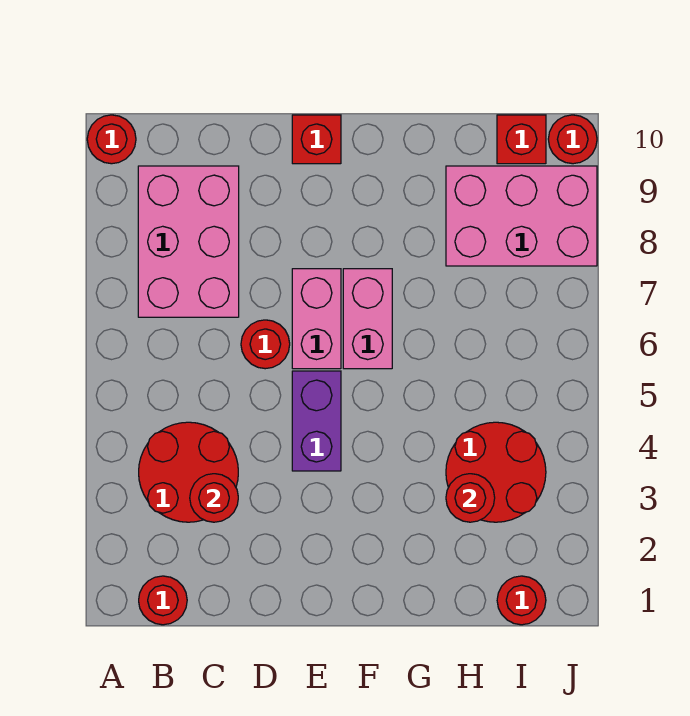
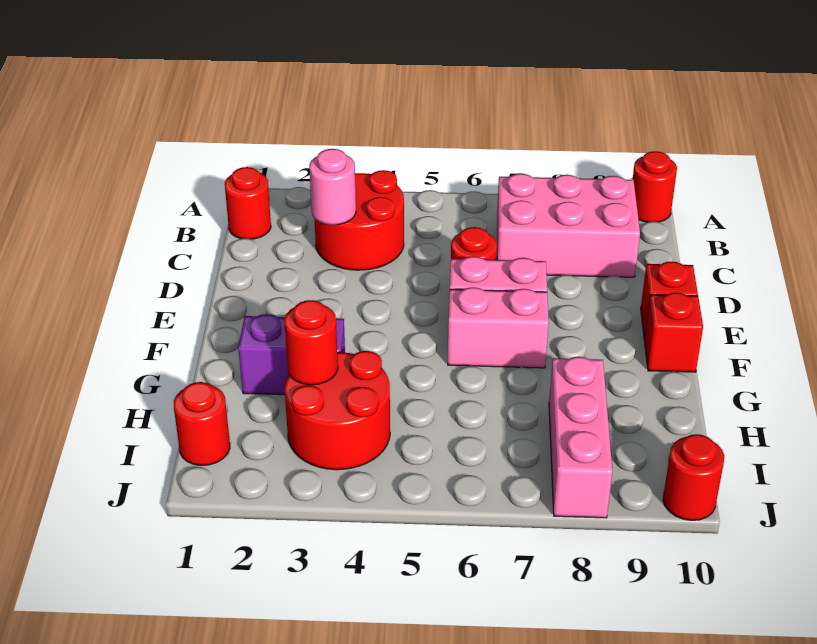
red 1x1 round brick [190,474,238,522] -> pink 1x1 round brick [309,149,356,225]
purple 1x2 brick [292,371,341,471] -> purple 1x2 brick moved to [238,314,345,395]
pink 2x3 brick [446,166,597,266] -> pink 1x3 brick [549,357,612,518]
red 1x1 brick [497,115,546,164] -> red 1x1 brick moved to [644,293,703,372]

